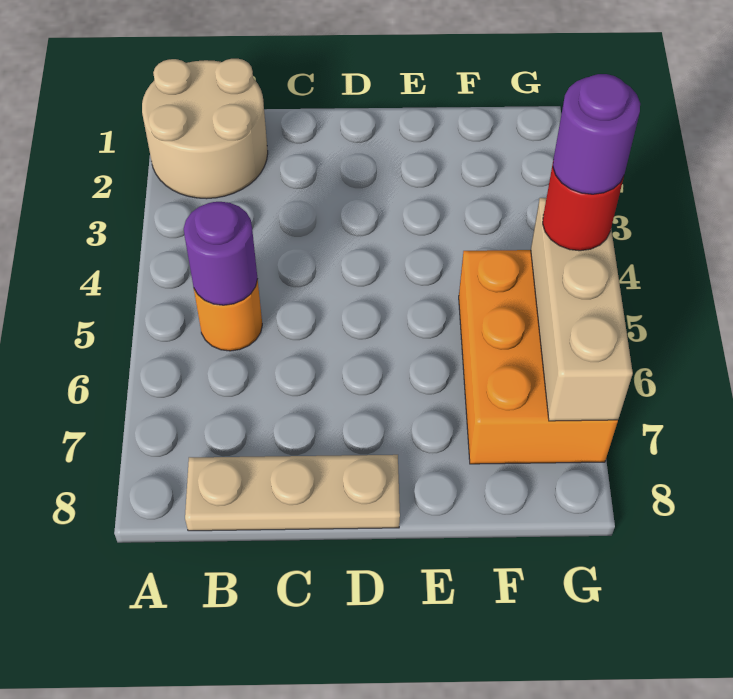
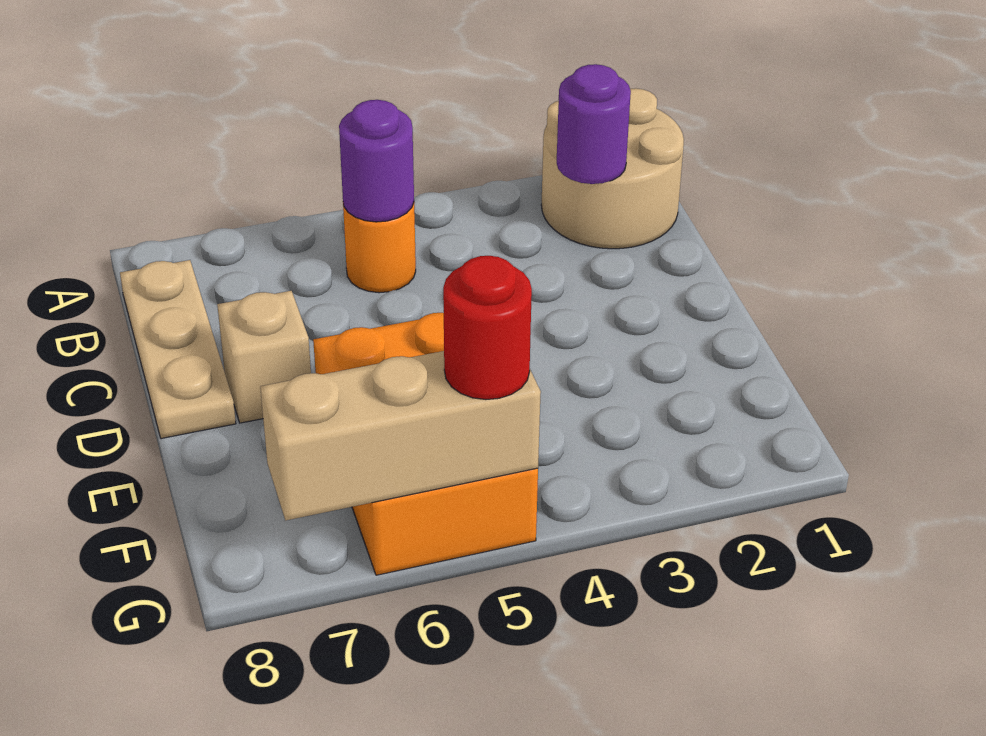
none -> tan 1x1 brick [217,291,311,423]
orange 2x3 brick [459,250,618,464] -> orange 2x3 brick turned to [313,313,538,575]
purple 1x1 round brick [553,74,640,194] -> purple 1x1 round brick moved to [557,64,631,184]

